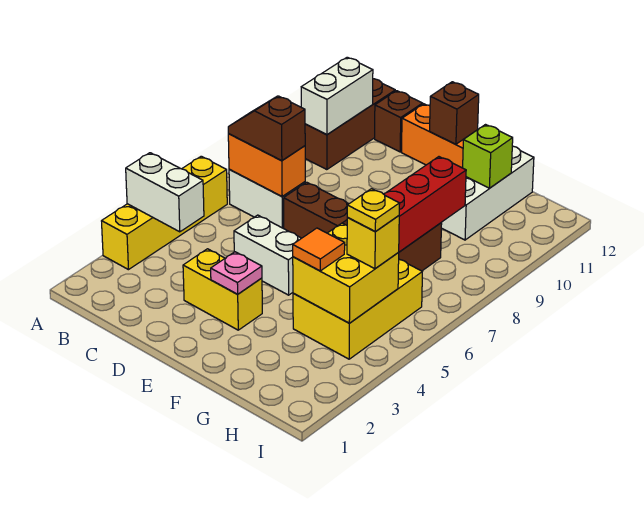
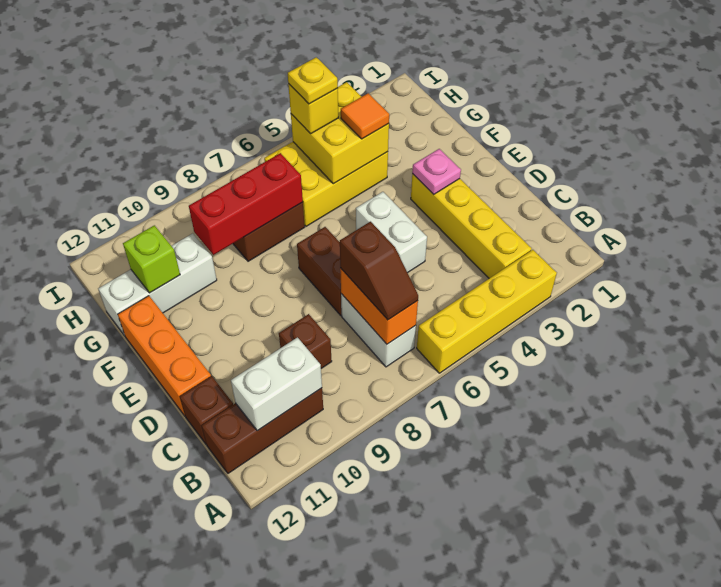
white 1x2 brick [126,153,204,232] -> none
yellow 1x2 brick [183,249,262,330] -> yellow 1x4 brick [411,174,531,278]
brown 1x1 brick [430,82,479,144] -> brown 1x1 brick moved to [279,314,332,369]

